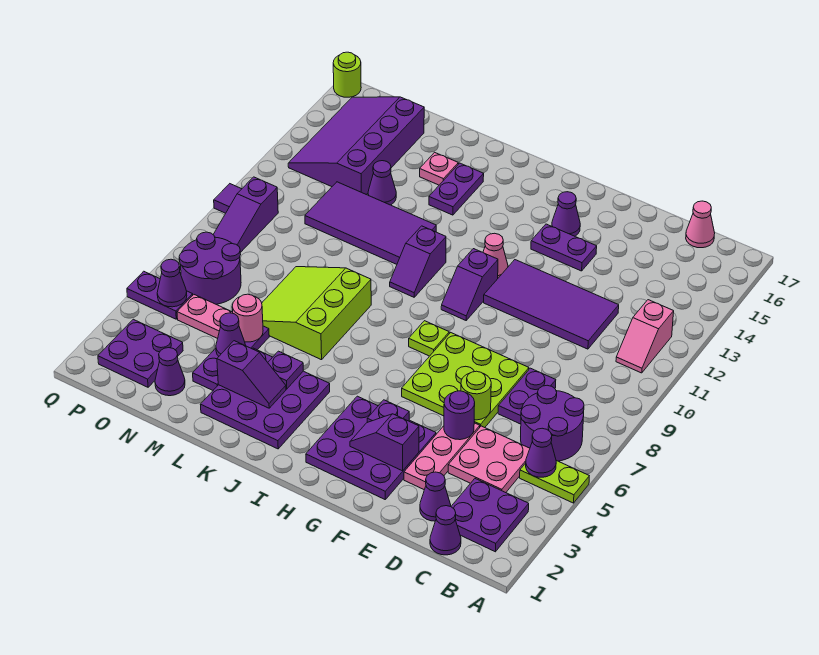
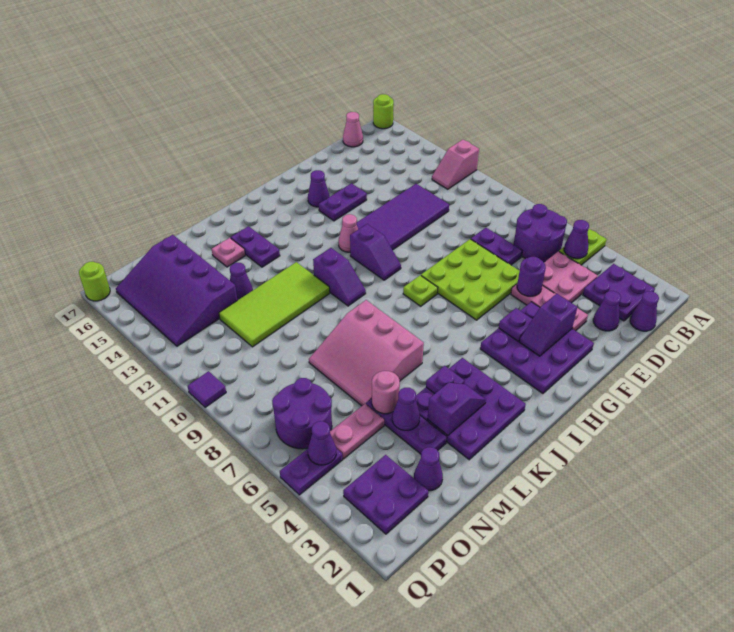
pink 1x2 slope [616,300,674,373] -> pink 1x2 slope turned to [432,140,479,189]
lime 1x1 round brick [461,371,491,420] -> lime 1x1 round brick moved to [373,94,394,129]
lime 3x3 slope [262,267,371,360] -> pink 3x3 slope [309,300,424,406]
purple 2x4 tile [305,182,436,264] -> lime 2x4 tile [219,262,330,347]
purple 1x3 slope [213,177,278,253] -> none

